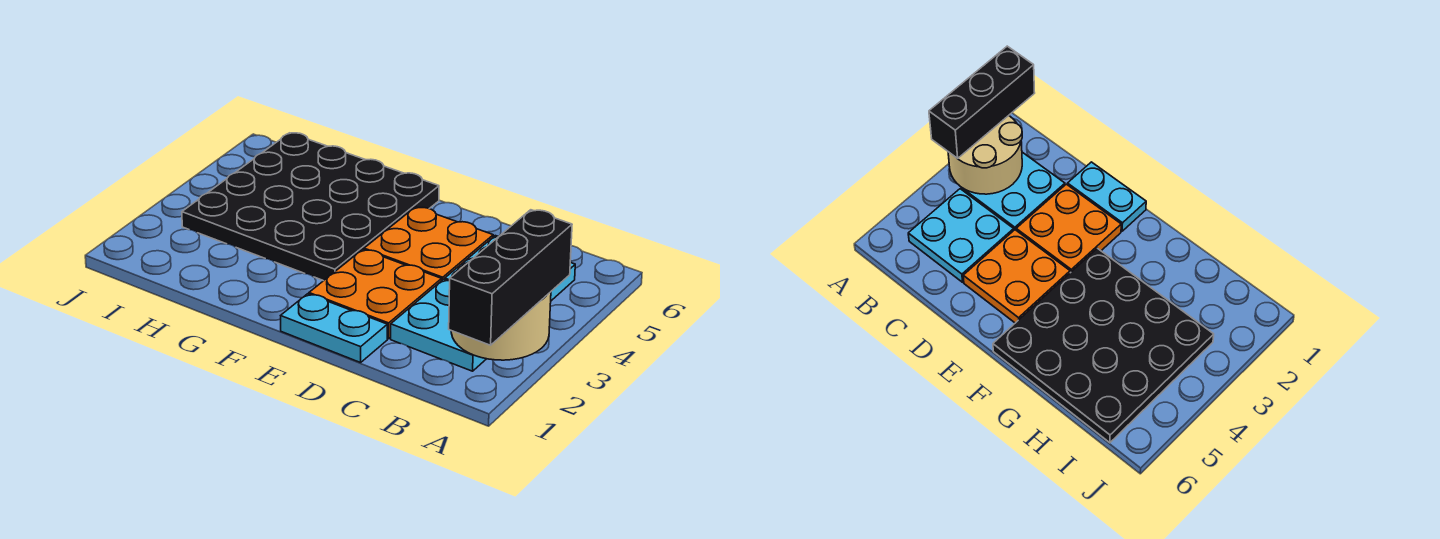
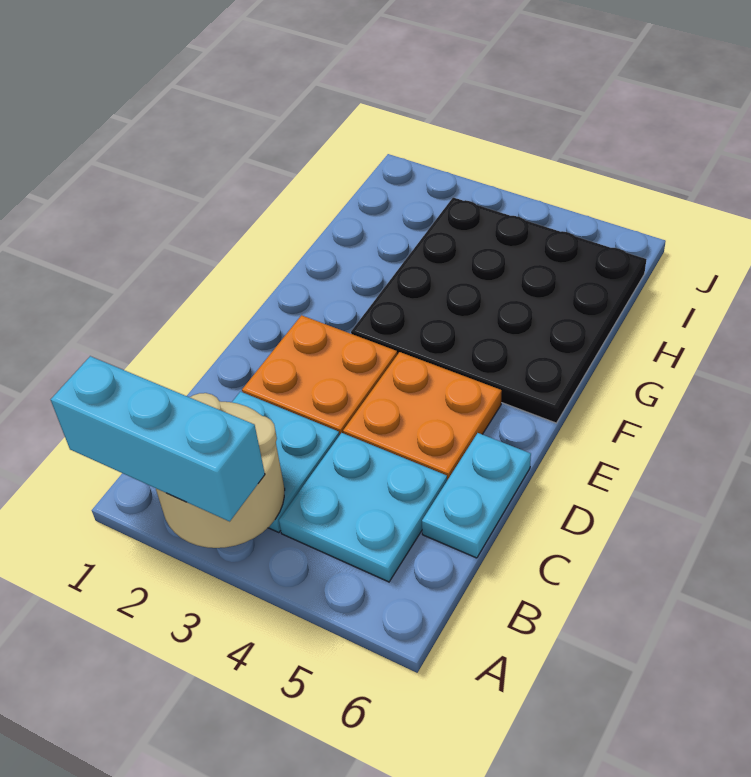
black 1x3 brick [449,210,572,345] -> cyan 1x3 brick [51,356,265,521]
cyan 1x2 plate [281,294,387,363] -> cyan 1x2 plate moved to [422,433,531,558]

